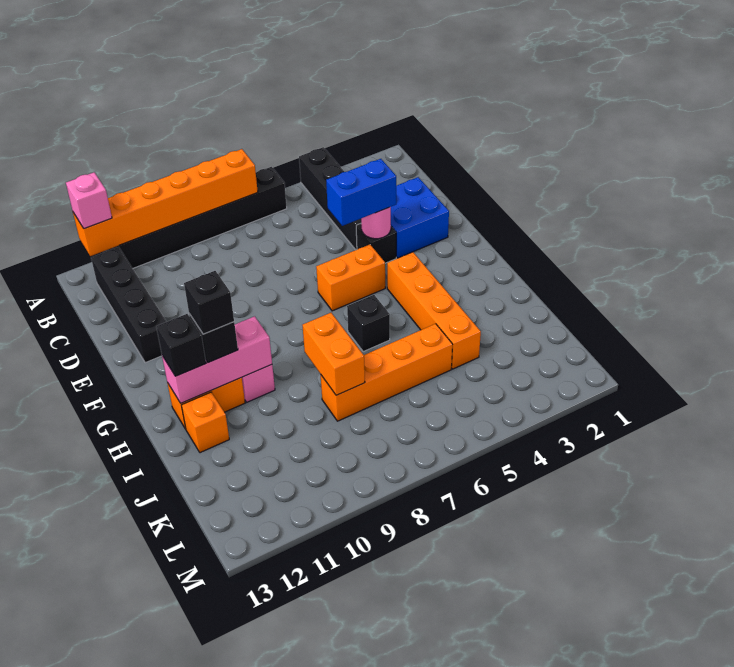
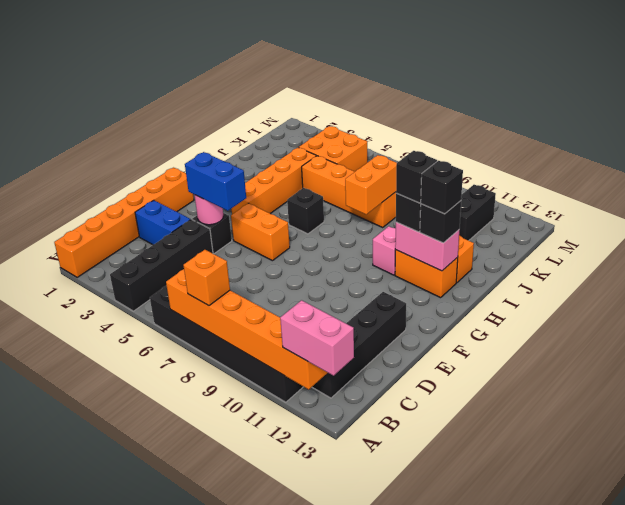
none -> orange 1x6 brick [54,168,194,277]
none -> orange 1x1 brick [183,250,230,306]
pink 1x1 brick [66,172,112,229] -> pink 1x2 brick [280,300,354,376]
blue 2x2 brick [391,177,449,258] -> blue 1x2 brick [135,200,190,245]
pink 1x3 brick [162,316,272,403] -> pink 1x2 brick [395,222,459,271]
none -> black 1x1 brick [420,161,463,214]
none -> orange 2x2 brick [299,126,367,172]
none -> black 1x2 brick [459,185,496,241]

